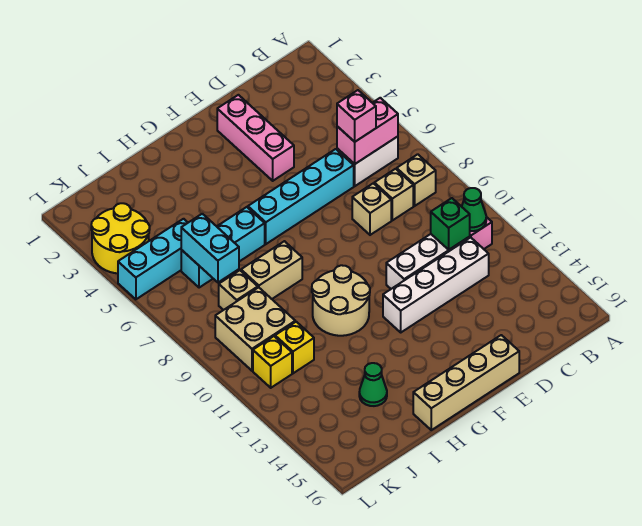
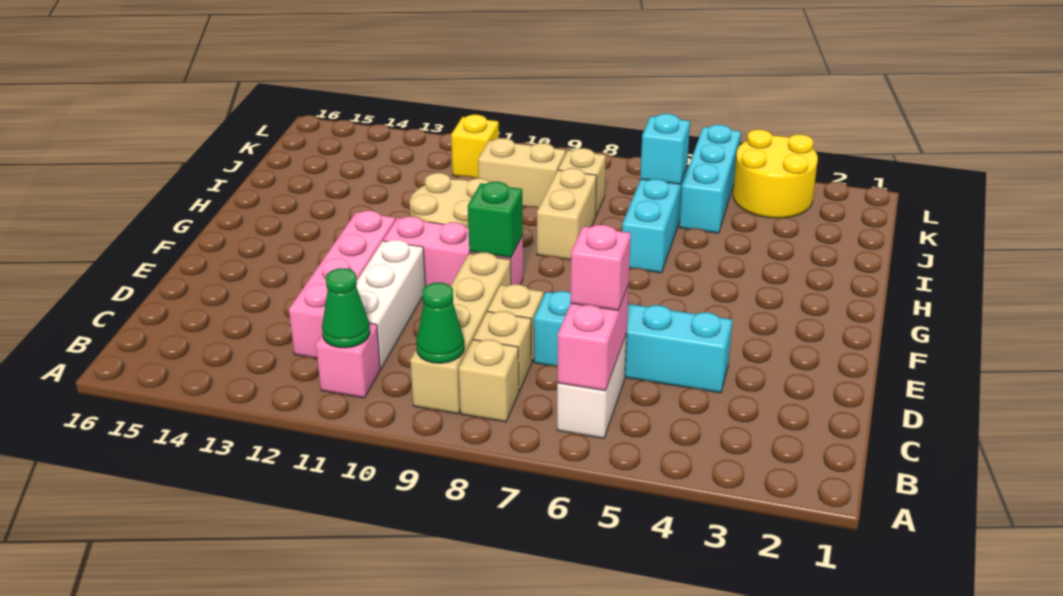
green 1x1 brick [431,198,470,250] -> green 1x1 brick moved to [468,182,523,258]
white 1x4 brick [383,237,489,332] -> pink 1x4 brick [289,211,396,358]
cyan 1x4 brick [248,149,354,244] -> cyan 1x4 brick turned to [534,291,732,393]
pink 1x3 brick [217,95,294,181] -> pink 1x3 brick moved to [383,217,523,287]
tan 1x4 brick [413,335,519,430] -> tan 1x4 brick moved to [410,252,511,414]
green 1x1 cone [359,363,387,406] -> green 1x1 cone moved to [416,283,464,363]
cyan 1x2 brick [181,214,239,282] -> cyan 1x1 brick [640,114,690,184]
tan 2x2 brick [215,287,295,371] -> tan 1x2 brick [478,138,566,207]
yellow 1x1 brick [275,322,314,373] -> none

